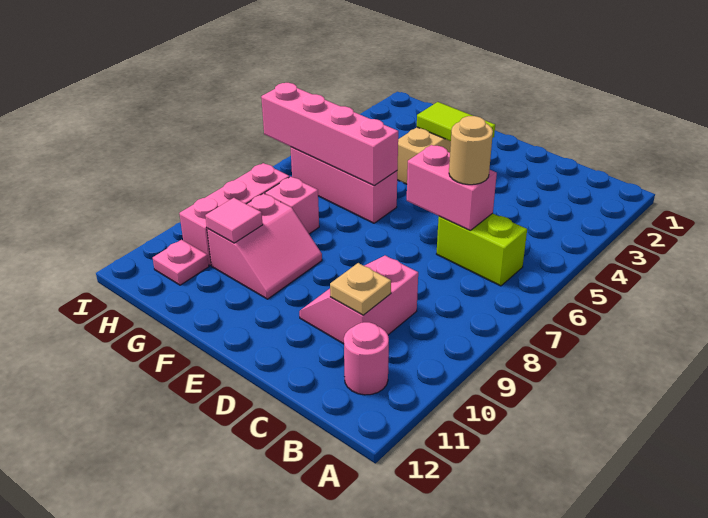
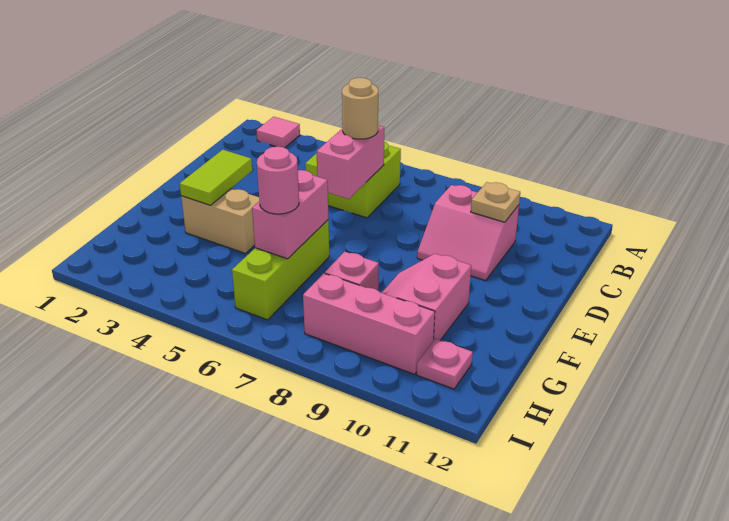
lime 1x2 brick [437,213,527,286] -> lime 2x2 brick [305,142,401,218]
pink 1x1 round brick [344,322,389,395] -> pink 1x1 round brick moved to [257,147,299,214]
pink 1x3 brick [291,147,397,223] -> lime 1x3 brick [232,220,329,320]
pink 1x4 brick [261,83,398,186] -> pink 1x2 brick [252,170,329,259]
pink 2x2 slope [207,193,322,299] -> pink 2x2 slope turned to [382,254,471,341]
pink 1x1 tile [205,198,263,243] -> pink 1x1 tile moved to [257,117,300,148]

